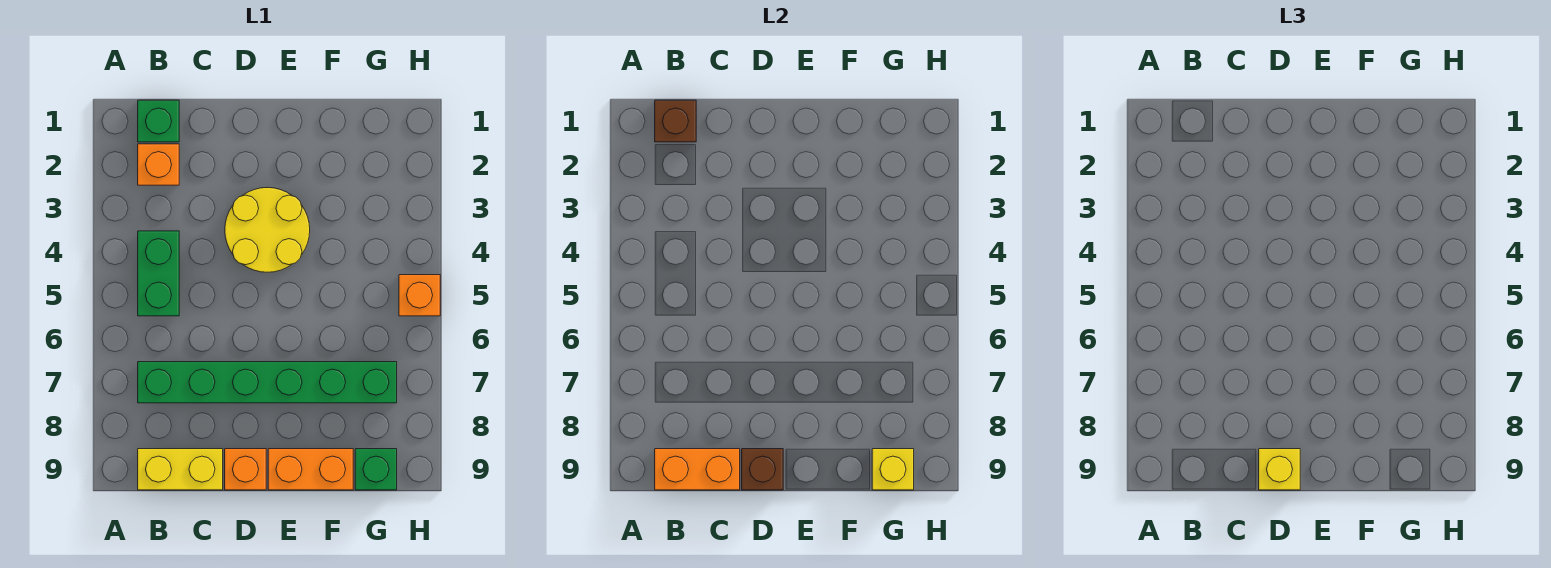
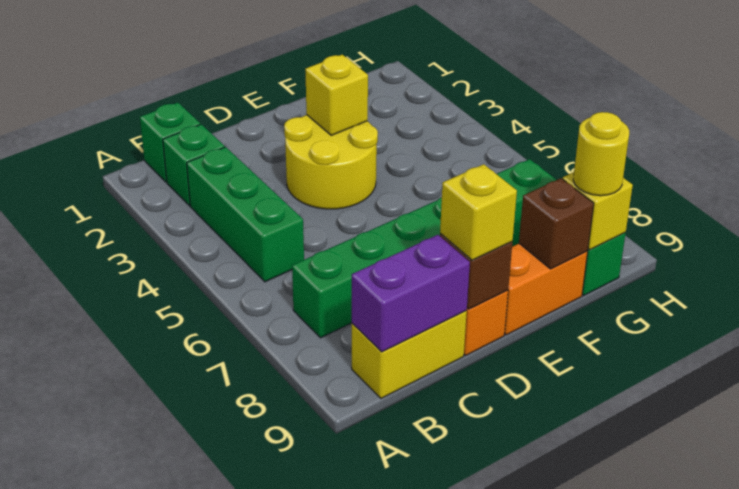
brown 1x1 brick [655,100,696,142] -> brown 1x1 brick moved to [519,178,594,269]
orange 1x1 brick [138,144,179,185] -> green 1x1 brick [163,124,225,206]
green 1x2 brick [138,231,179,316] -> green 1x3 brick [187,147,304,282]
orange 1x2 brick [655,449,740,490] -> purple 1x2 brick [352,235,470,352]
none -> yellow 1x1 brick [305,55,368,135]
none -> yellow 1x1 round brick [573,112,629,196]
orange 1x1 brick [399,275,440,316] -> none

